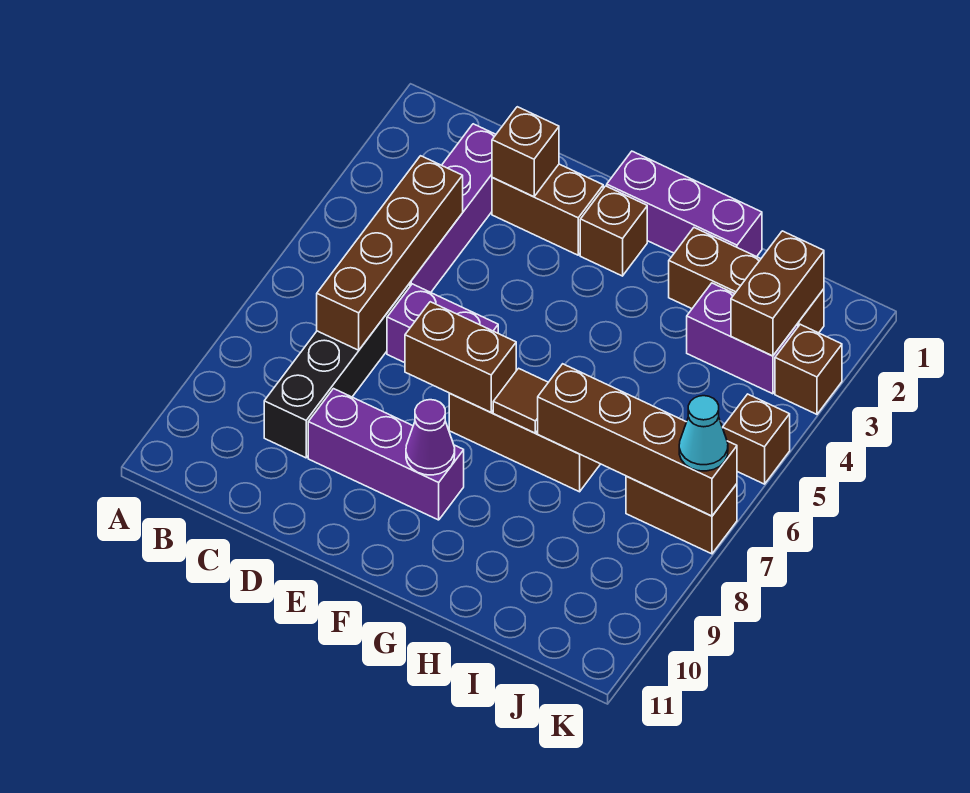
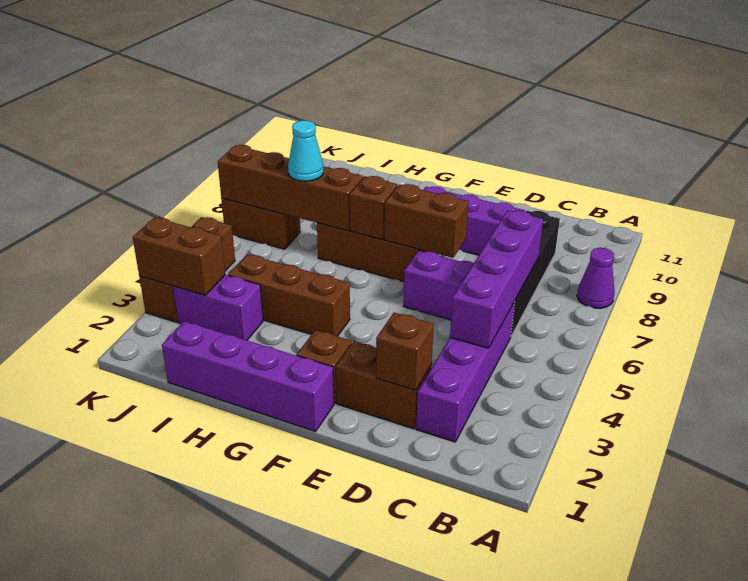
brown 1x4 brick [317,156,463,350] -> purple 1x4 brick [450,210,543,348]
purple 1x3 brick [607,151,762,257] -> purple 1x4 brick [162,321,334,432]
purple 1x1 cone [406,400,455,475] -> purple 1x1 cone moved to [577,248,614,308]
brown 1x1 tile [493,368,548,433] -> brown 1x1 brick [350,176,397,240]
brown 1x3 brick [669,228,824,333] -> brown 1x3 brick moved to [228,254,350,336]
brown 1x2 brick [731,231,824,356] -> brown 1x2 brick turned to [133,218,225,295]
cyan 1x1 cone [679,396,728,471] -> cyan 1x1 cone moved to [288,120,323,181]

